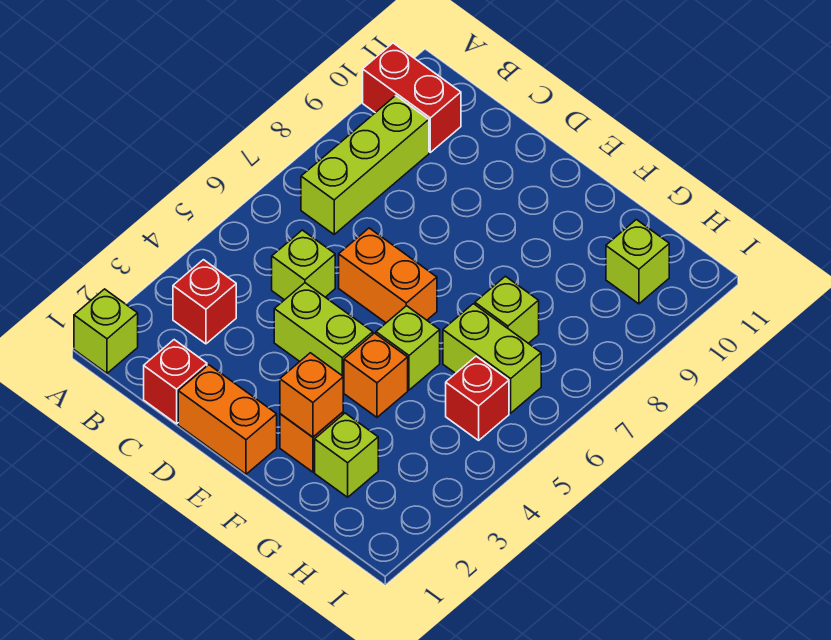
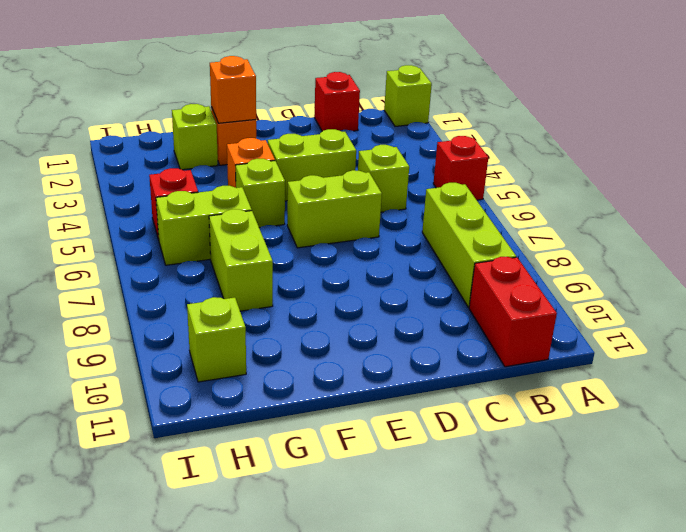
red 1x2 brick [363,43,461,152] -> red 1x2 brick turned to [469,257,557,367]
red 1x1 brick [173,260,236,344] -> red 1x1 brick moved to [433,136,488,200]
orange 1x2 brick [178,365,277,474] -> none
orange 1x2 brick [339,228,437,323] -> lime 1x2 brick [287,170,382,248]
lime 1x1 brick [475,276,539,343] -> lime 1x2 brick [209,209,273,311]

